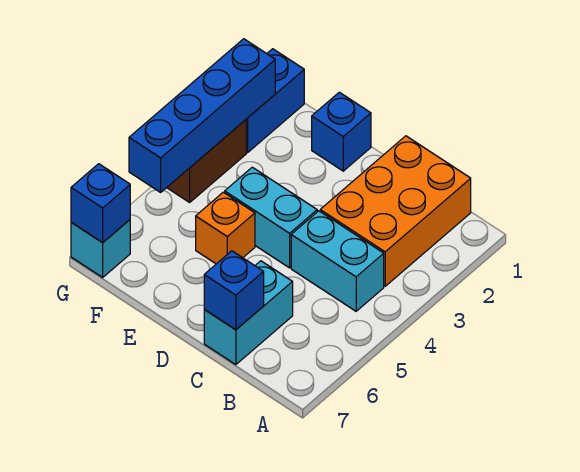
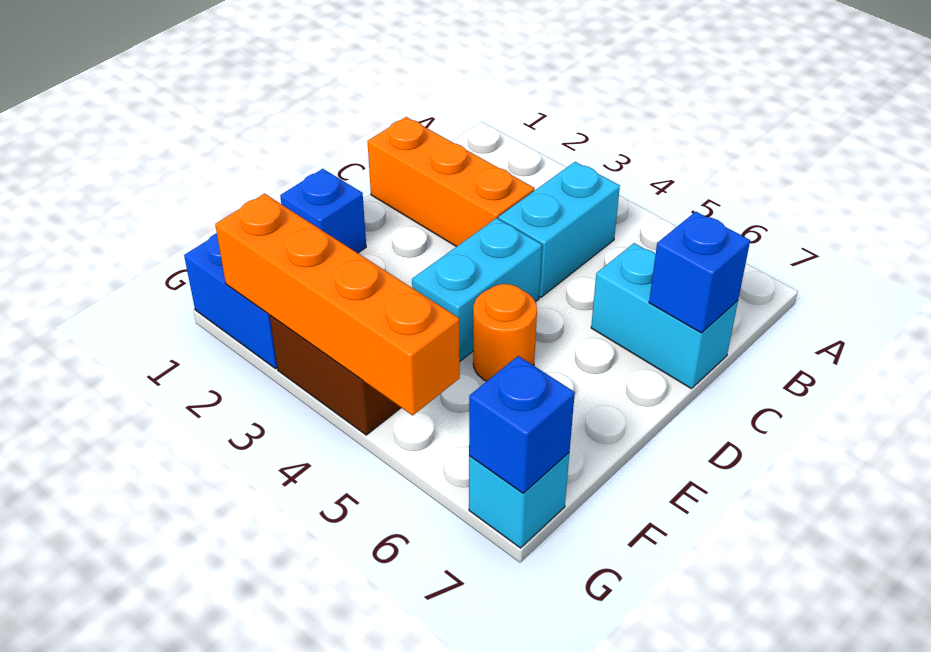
orange 2x3 brick [320,136,471,286] -> orange 1x3 brick [367,117,534,247]
orange 1x1 brick [196,192,255,264] -> orange 1x1 round brick [473,284,537,381]
blue 1x4 brick [129,39,275,192] -> orange 1x4 brick [215,194,460,415]

